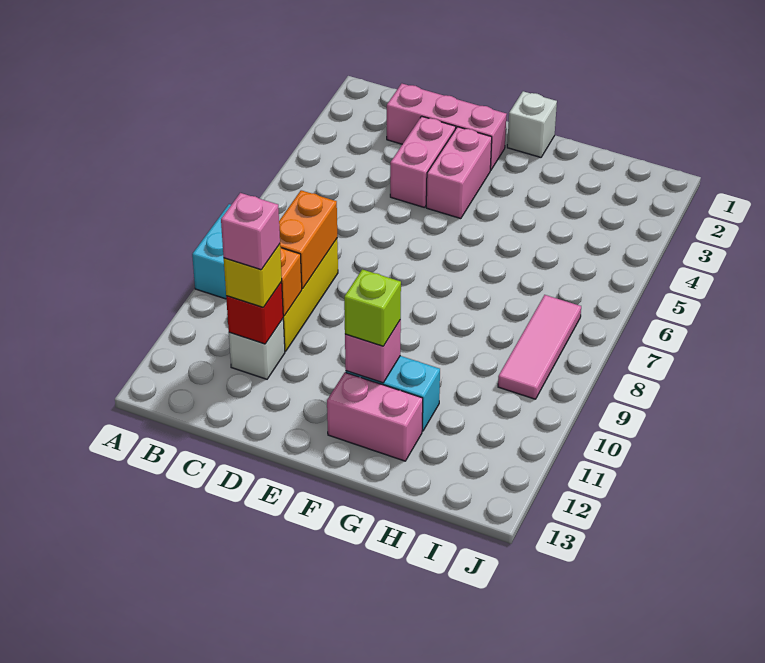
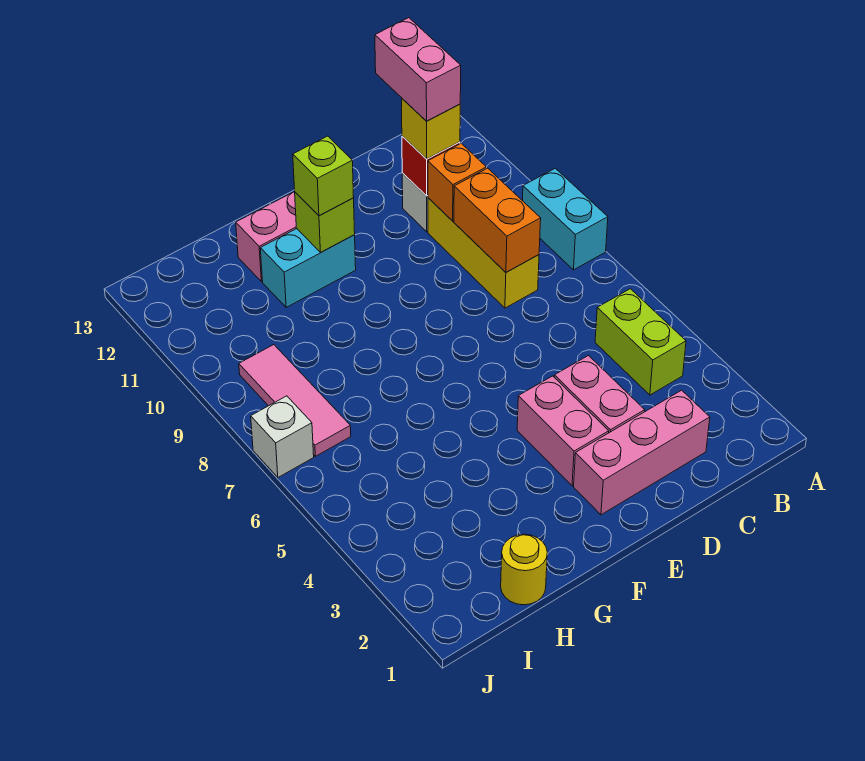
none -> lime 1x2 brick [595,289,686,395]
pink 1x1 brick [221,193,280,270] -> pink 1x2 brick [375,18,461,121]
white 1x1 brick [507,91,557,157] -> white 1x1 brick moved to [251,396,314,477]
pink 1x1 brick [345,320,401,383] -> lime 1x1 brick [295,192,355,252]
none -> yellow 1x1 round brick [501,534,547,605]

